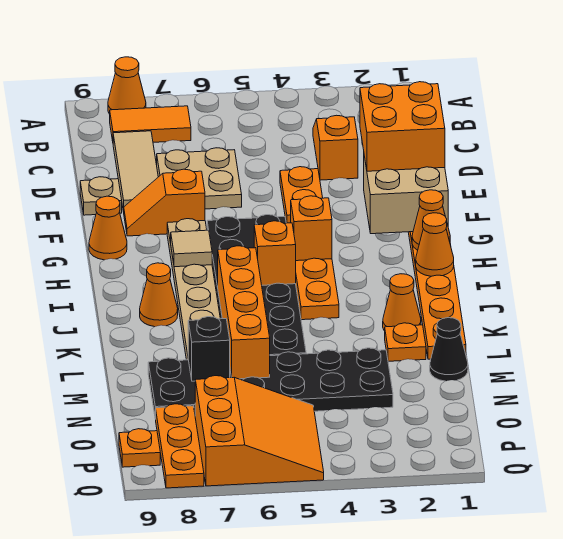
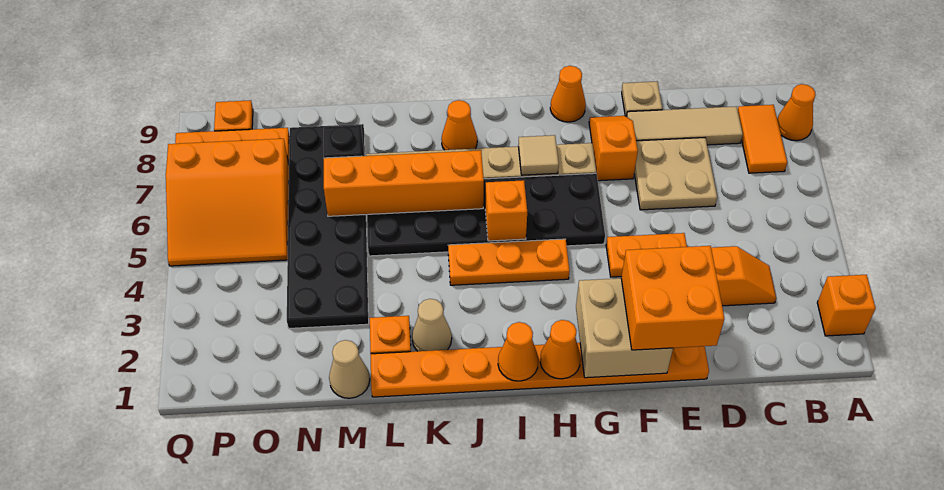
orange 1x1 brick [291,196,332,261] -> orange 1x1 brick moved to [817,275,876,336]
orange 1x1 cone [383,274,421,331] -> tan 1x1 cone [412,299,452,351]
black 1x1 cone [430,318,468,381] -> tan 1x1 cone [329,340,370,398]

